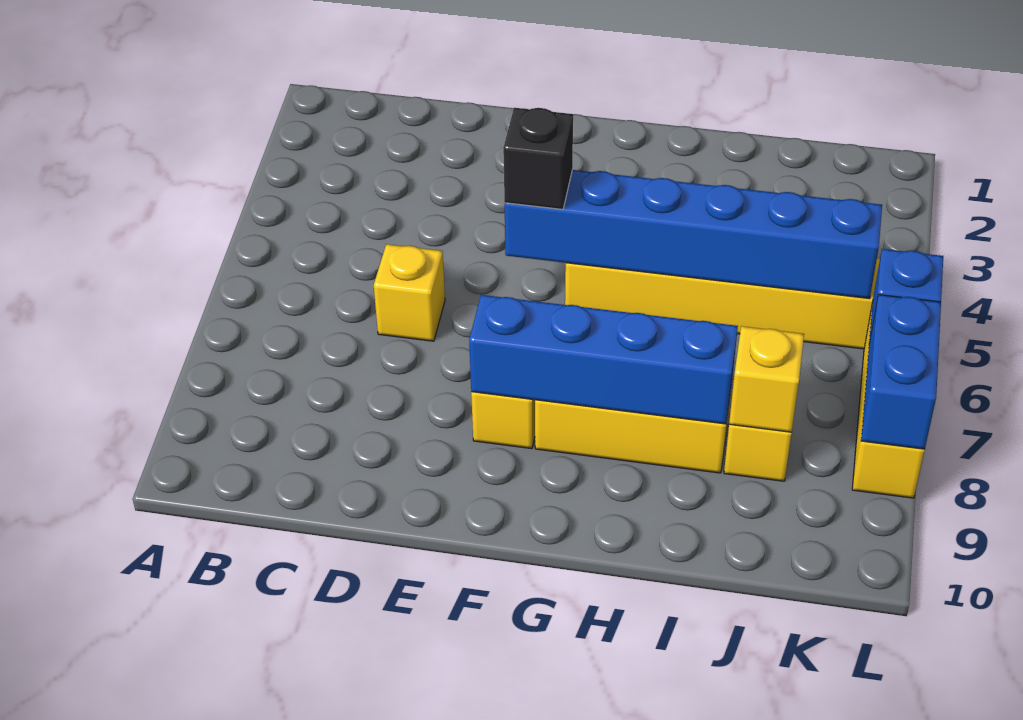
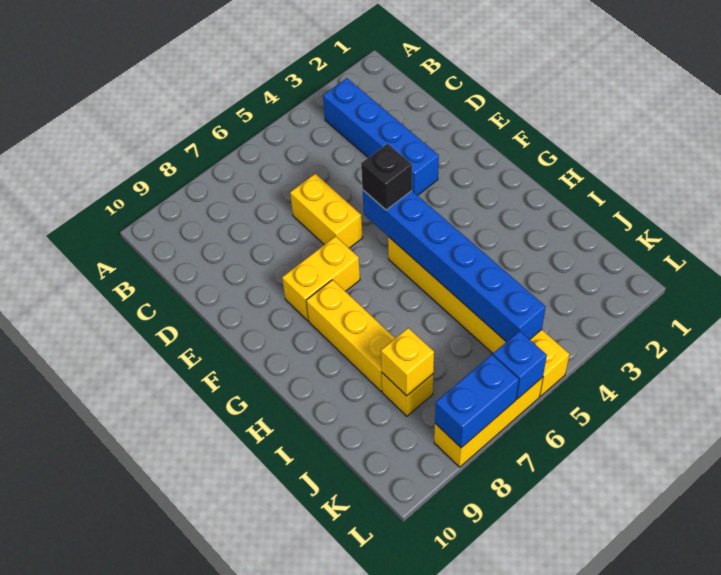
yellow 1x1 brick [374,244,445,341] -> yellow 1x2 brick [290,174,363,248]
blue 1x4 brick [469,295,738,424] -> blue 1x4 brick moved to [323,78,439,195]

